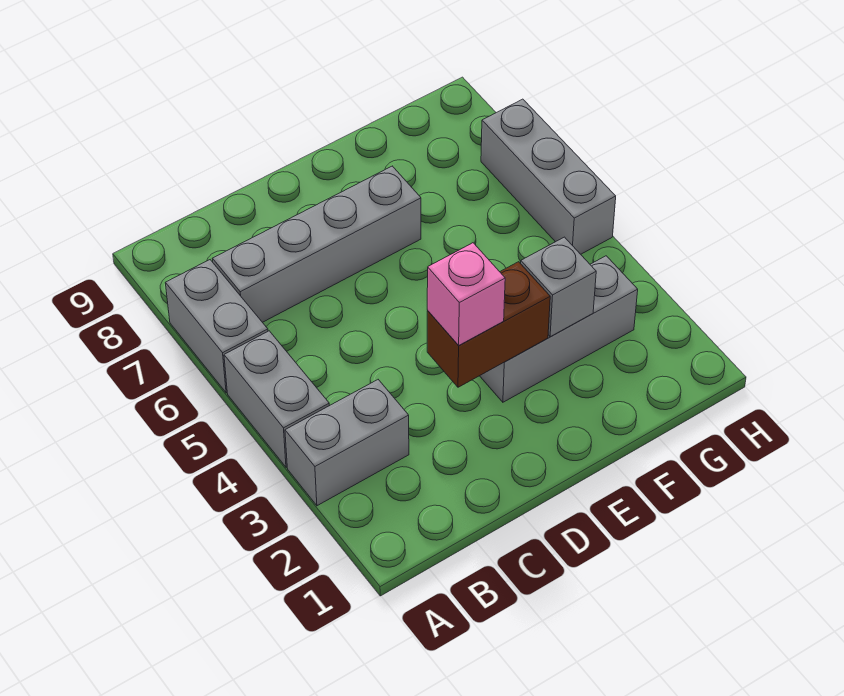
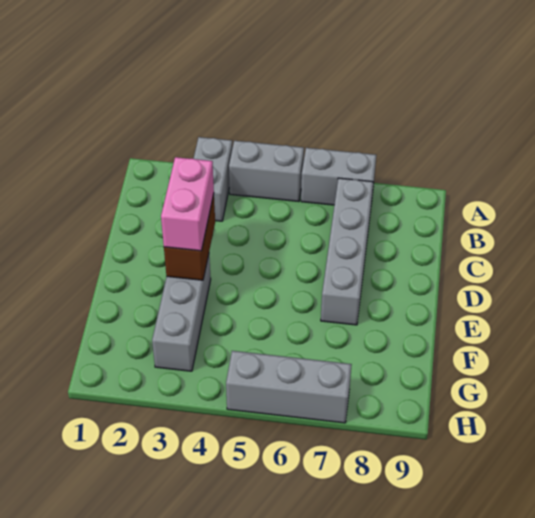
pink 1x1 brick [427,243,505,345] -> pink 1x2 brick [161,157,214,251]
grey 1x1 brick [521,237,596,337] -> none

